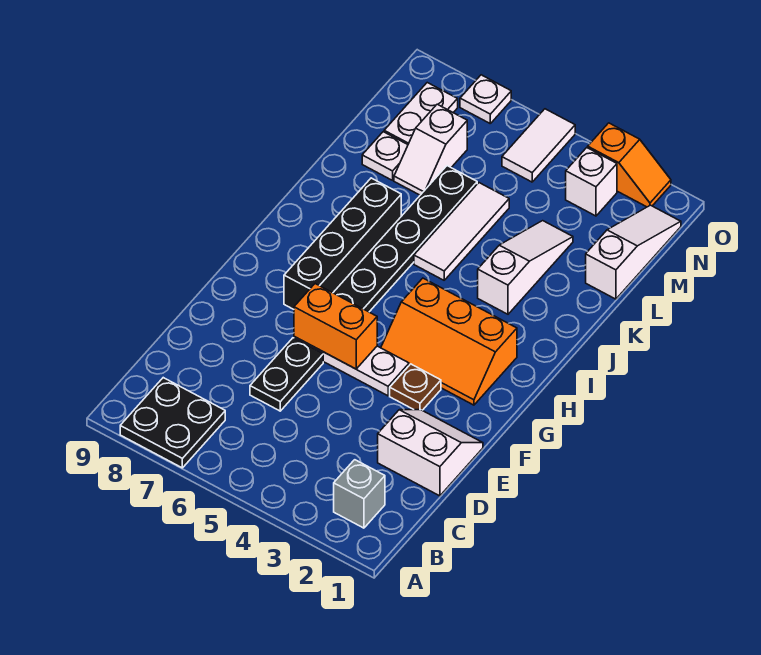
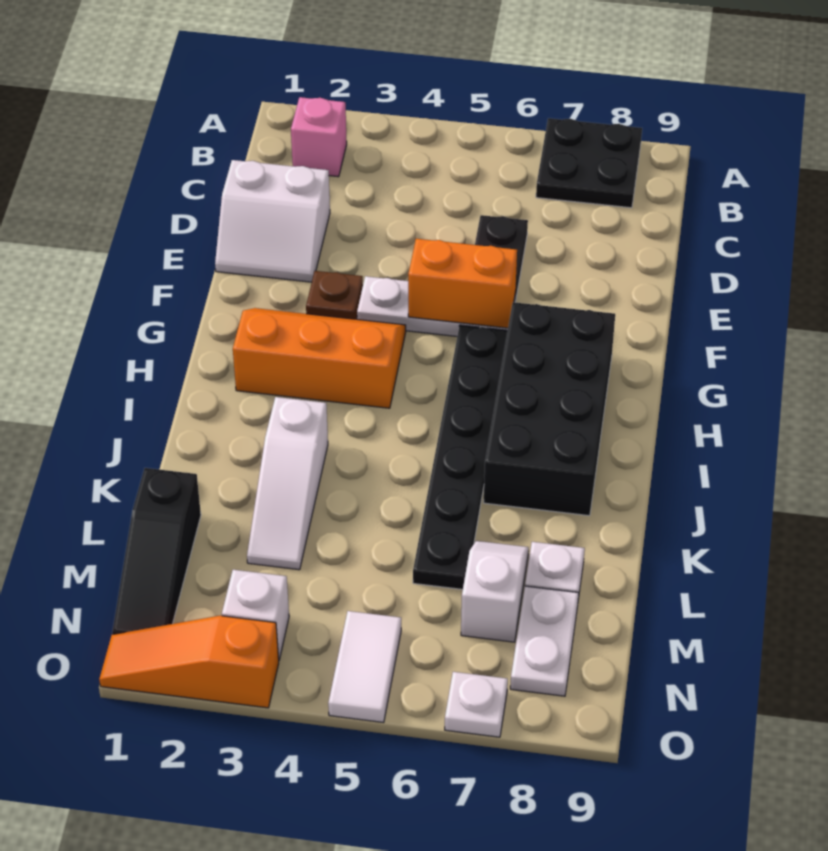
grey 1x1 brick [334,460,385,528] -> pink 1x1 brick [291,97,347,177]
black 1x4 brick [284,178,401,309] -> black 2x4 brick [484,302,615,516]
white 1x3 tile [414,183,509,280] -> none
white 1x3 slope [586,205,681,299] -> black 1x3 slope [112,468,201,634]
orange 1x2 slope [588,123,671,207] -> orange 1x3 slope [99,616,279,708]

